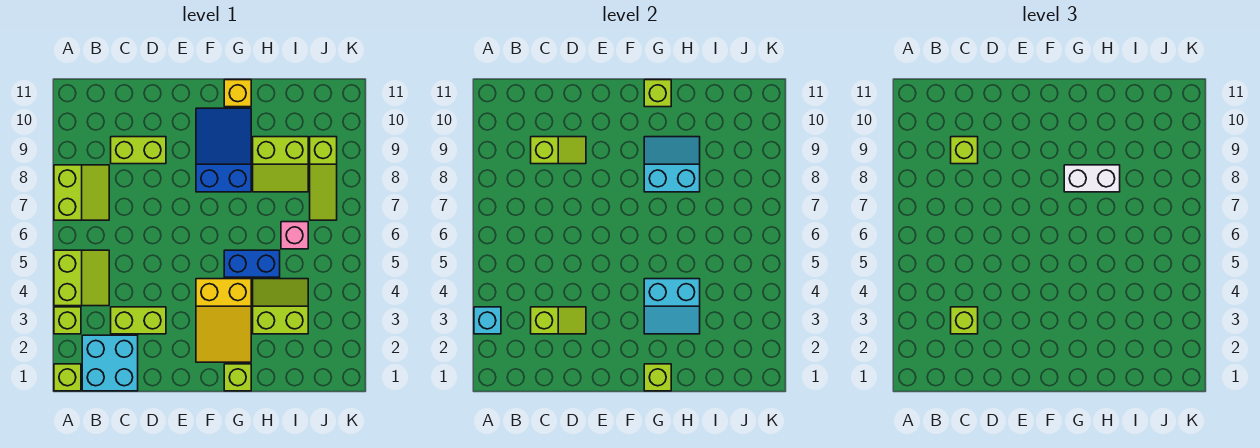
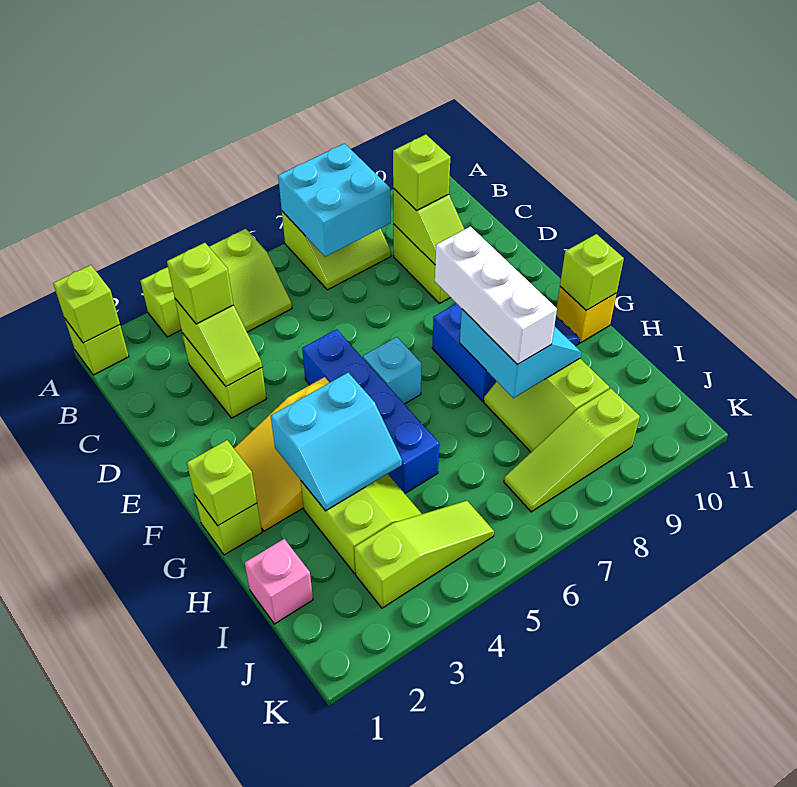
none -> lime 1x1 brick [53,265,120,343]
cyan 1x1 brick [474,307,501,334] -> cyan 1x1 brick moved to [363,337,422,404]
cyan 2x2 brick [82,335,138,391] -> cyan 2x2 brick moved to [278,144,391,257]
cyan 2x2 slope [644,279,700,334] -> cyan 2x2 slope turned to [271,373,402,511]
blue 1x2 brick [224,250,280,277] -> blue 1x4 brick [302,329,439,493]
white 1x2 brick [1064,165,1120,192] -> white 1x3 brick [435,226,557,365]
pink 1x1 brick [281,222,308,249] -> pink 1x1 brick moved to [245,539,313,624]
none -> lime 1x3 slope [354,501,494,608]

